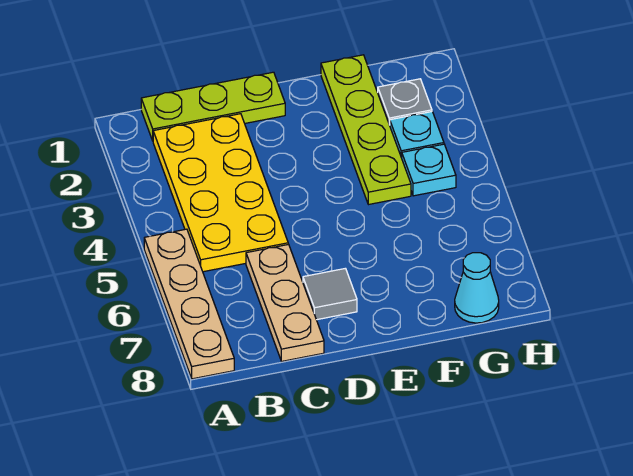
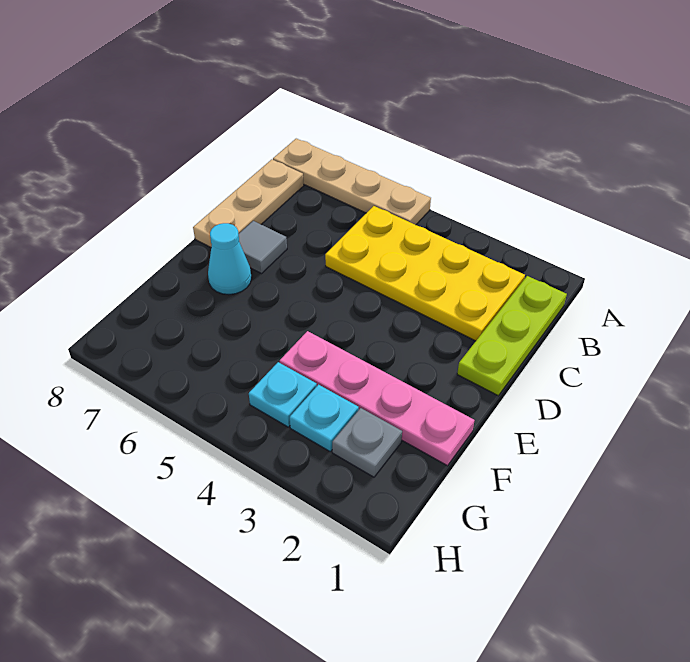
tan 1x3 plate [246,244,324,361] -> tan 1x3 plate turned to [193,159,304,247]
lime 1x4 plate [321,55,411,205] -> pink 1x4 plate [280,331,474,466]
cyan 1x1 cone [455,253,499,323] -> cyan 1x1 cone moved to [208,223,252,295]

